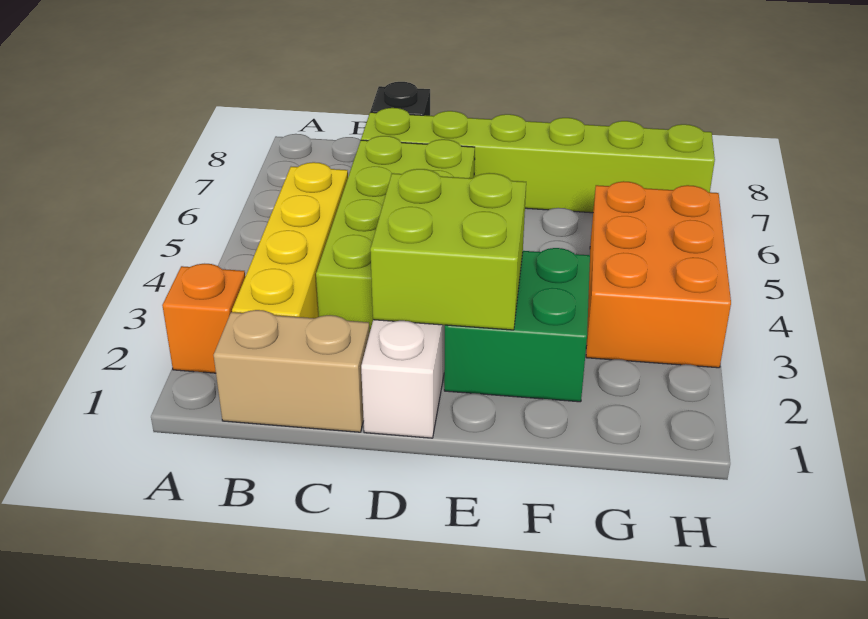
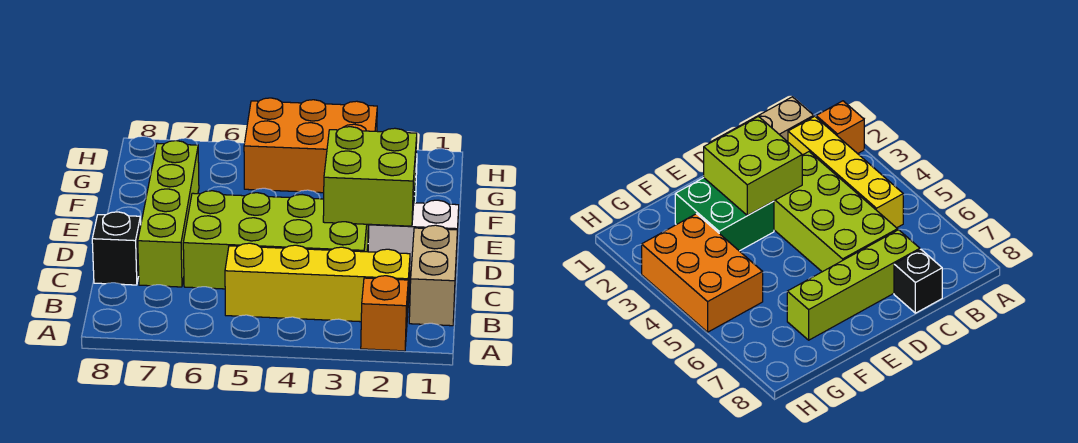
lime 1x6 brick [361,108,715,213] -> lime 1x4 brick [138,140,199,287]

